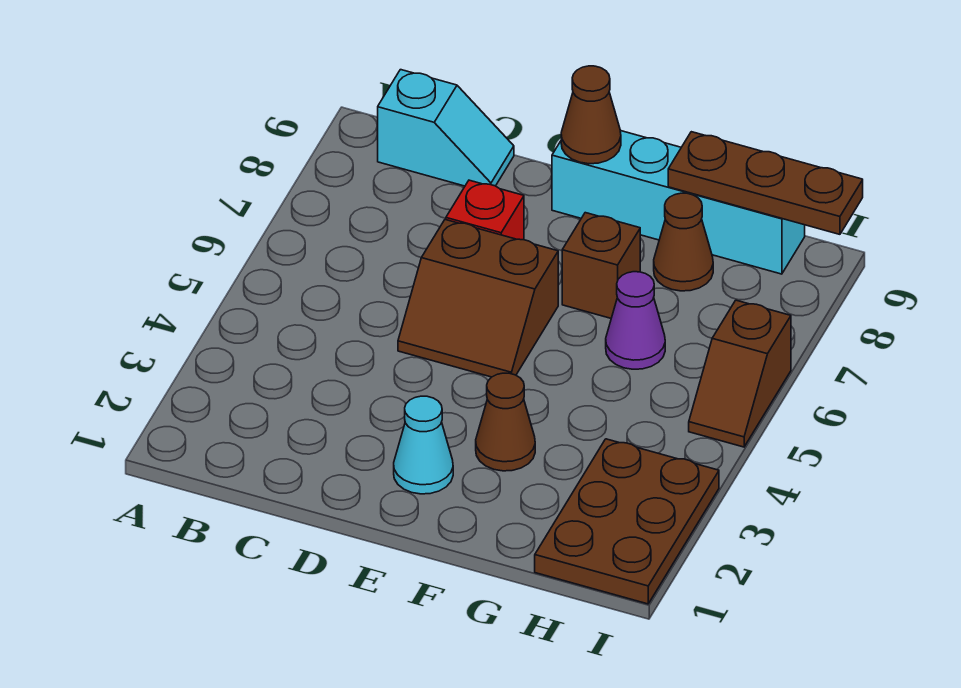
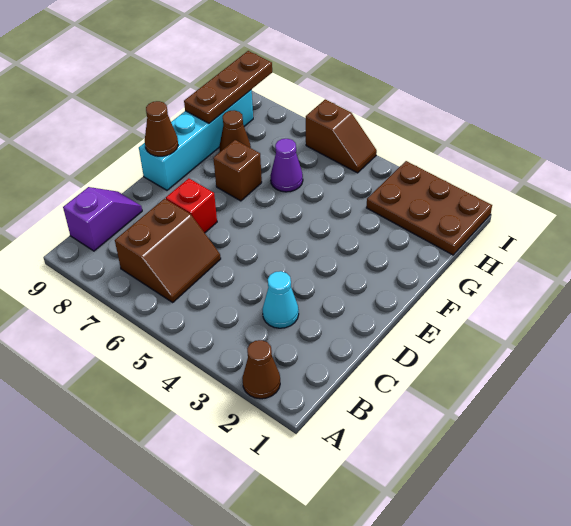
cyan 1x2 slope [378,70,514,186] -> purple 1x2 slope [63,187,142,251]
brown 2x2 slope [398,220,558,377] -> brown 2x2 slope moved to [115,199,221,302]
cyan 1x1 cone [394,396,453,494] -> cyan 1x1 cone moved to [262,271,299,328]
brown 1x1 cone [476,373,535,471] -> brown 1x1 cone moved to [242,340,280,399]

